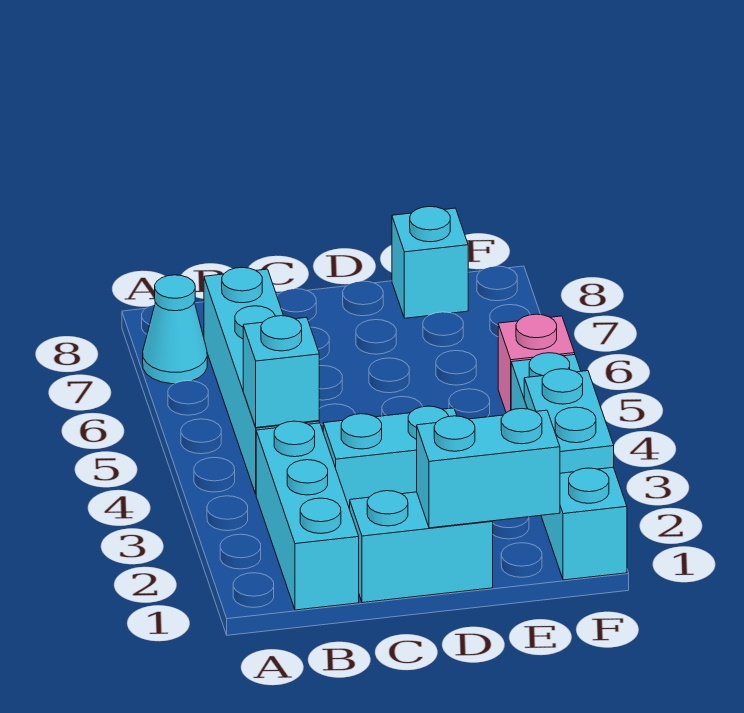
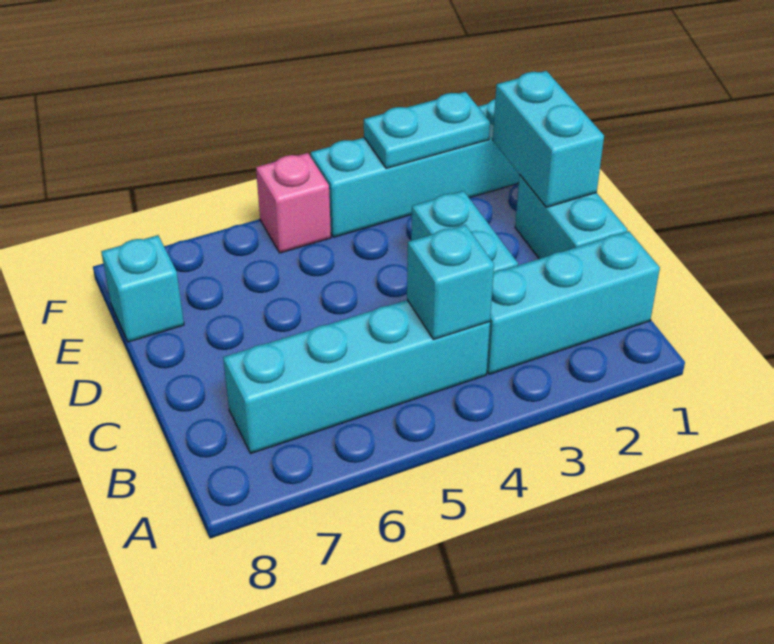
cyan 1x1 cone [143,275,207,384] -> none

